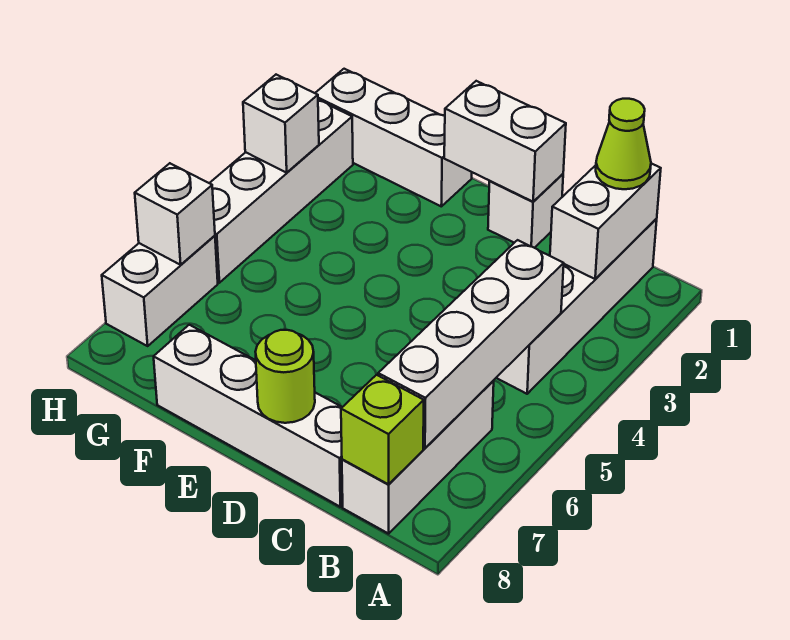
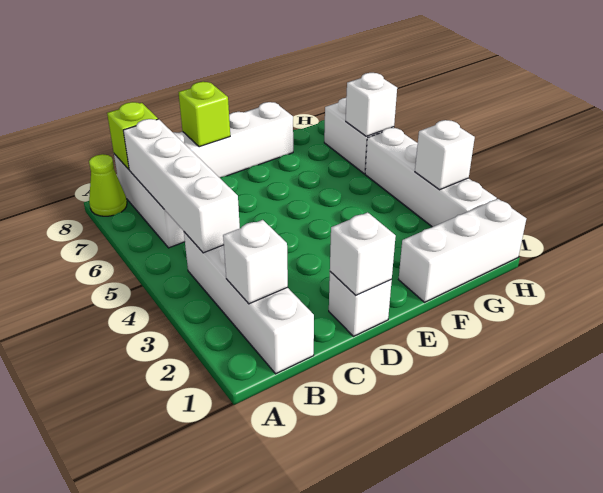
white 1x2 brick [550,163,661,279] -> white 1x1 brick [223,220,288,304]
lime 1x1 cone [596,99,651,189] -> lime 1x1 cone moved to [89,154,127,216]
white 1x2 brick [444,81,566,202] -> white 1x1 brick [330,212,396,295]
lime 1x1 round brick [255,330,315,423] -> lime 1x1 brick [179,82,230,147]

